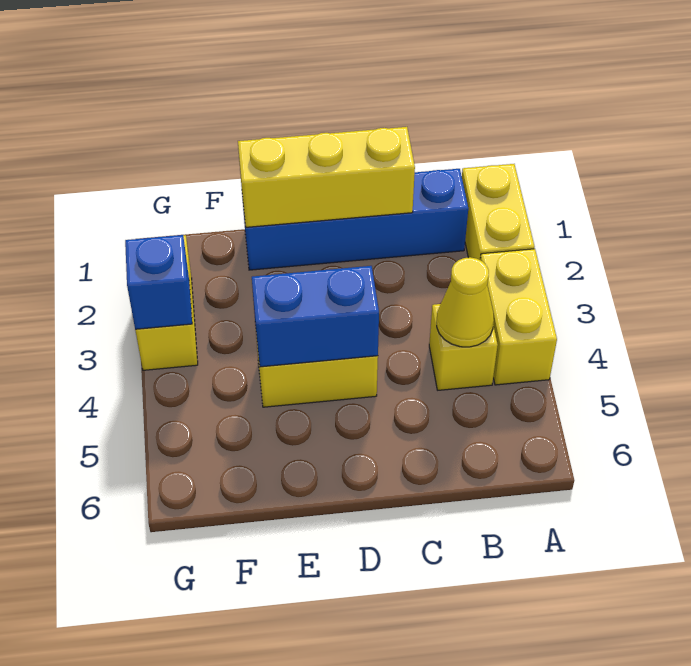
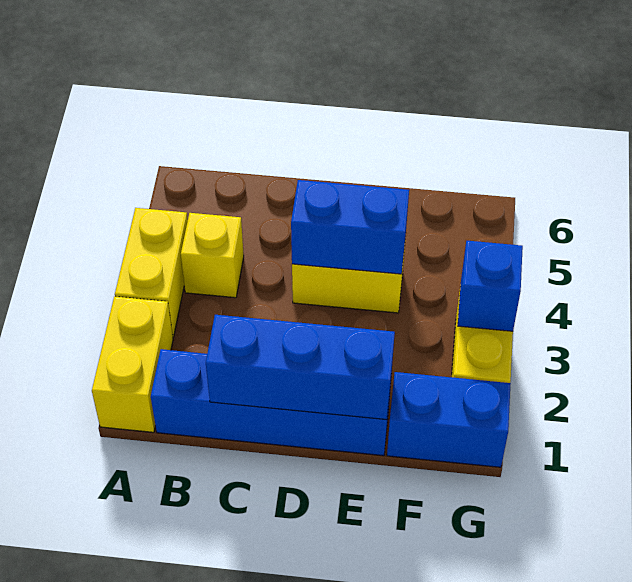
yellow 1x1 cone [437,257,494,347] -> none
yellow 1x3 brick [238,127,415,227] -> blue 1x3 brick [206,315,395,420]
none -> blue 1x2 brick [387,372,511,467]

